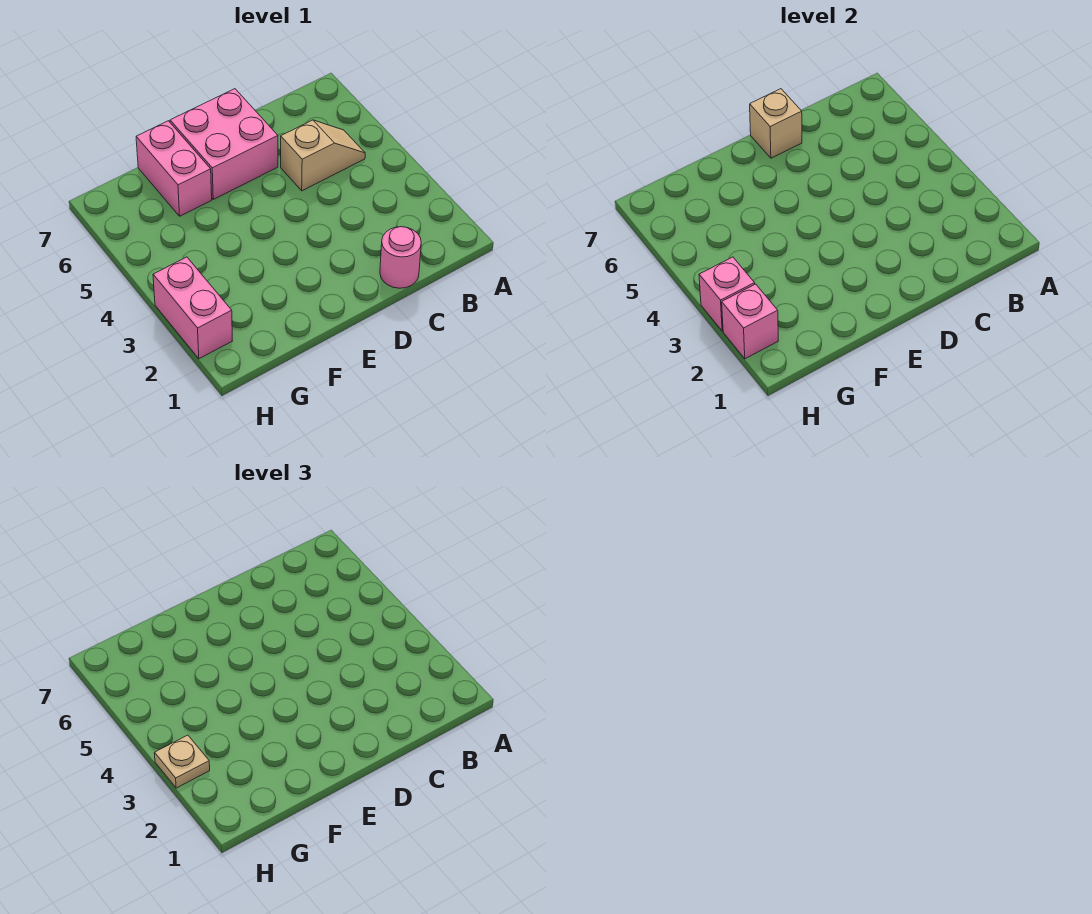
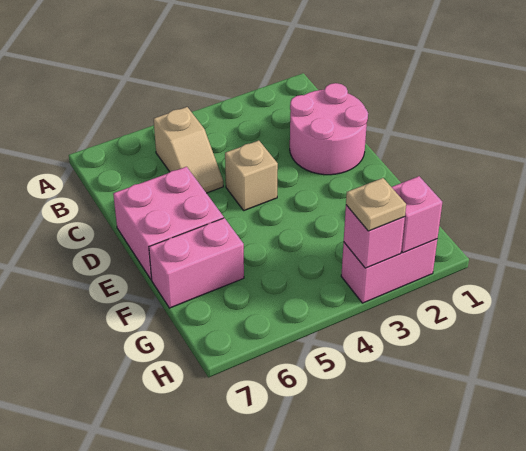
tan 1x2 slope [281,120,365,191] -> tan 1x2 slope turned to [154,107,223,193]
pink 1x1 round brick [380,227,421,288] -> pink 2x2 round brick [290,83,368,175]
tan 1x1 brick [750,89,802,158] -> tan 1x1 brick moved to [225,140,278,210]

